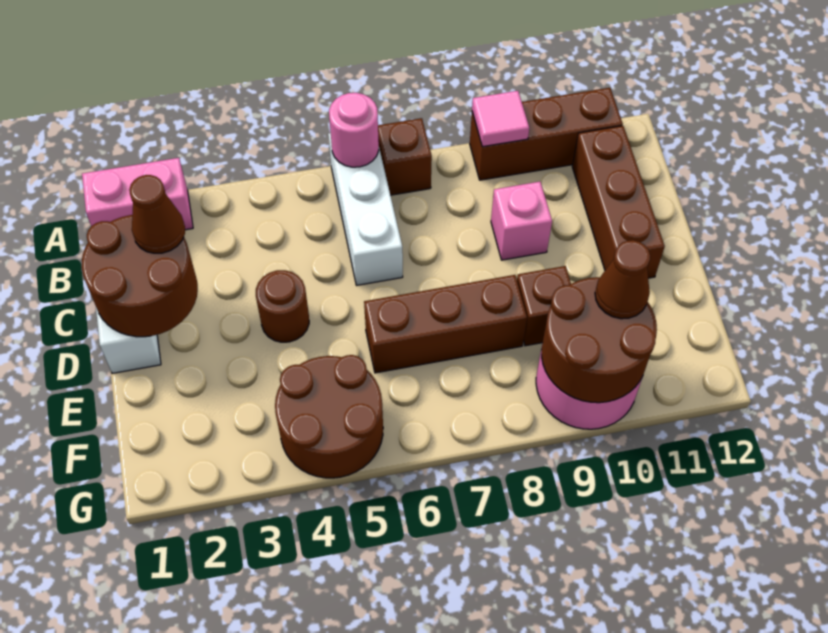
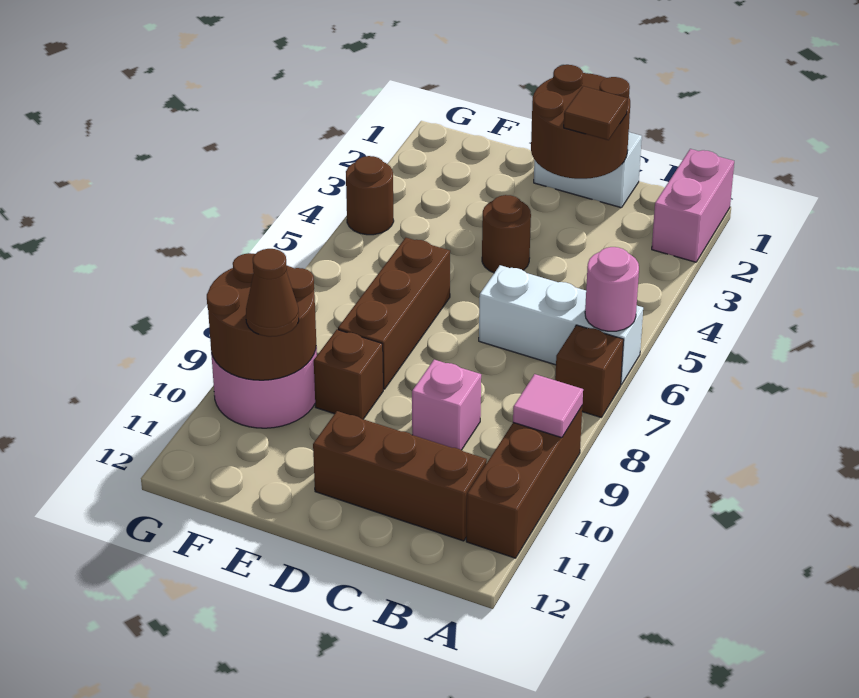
brown 1x1 cone [129,175,185,253] -> brown 1x1 tile [564,86,628,140]
brown 2x2 round brick [275,355,383,478] -> brown 1x1 round brick [346,156,394,235]

